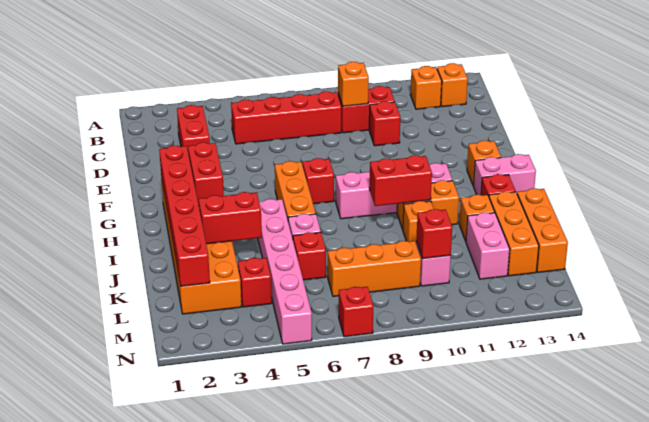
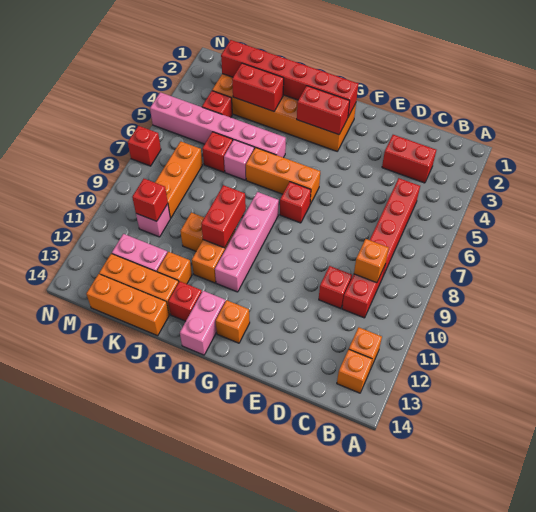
red 1x2 brick [199,192,262,244] -> red 1x2 brick turned to [232,63,284,111]

